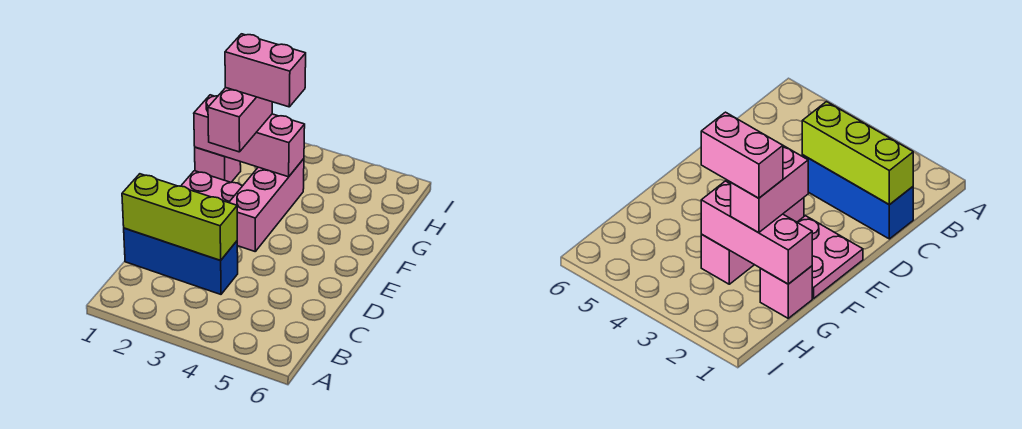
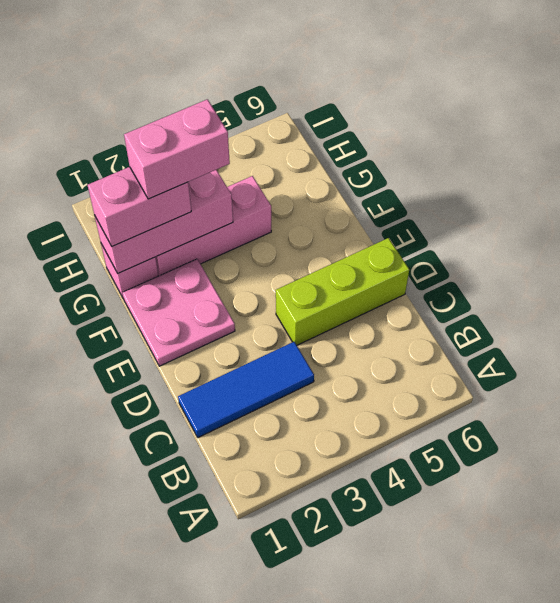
blue 1x3 brick [124,228,238,294] -> blue 1x3 tile [178,342,314,437]
lime 1x3 brick [122,174,237,260] -> lime 1x3 brick moved to [276,238,409,345]
pink 1x3 brick [229,159,304,251] -> pink 1x3 brick turned to [156,176,271,276]
pink 1x2 brick [208,88,272,152] -> pink 1x2 brick turned to [88,167,191,246]

